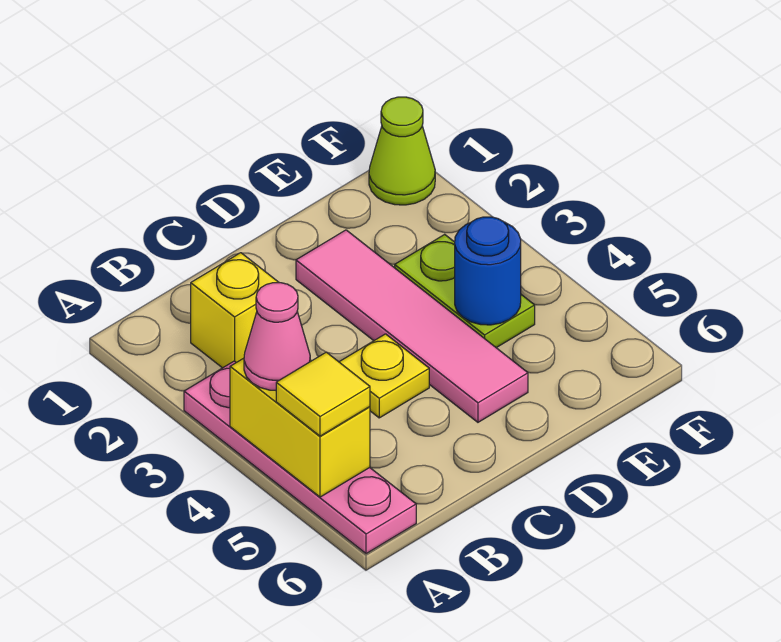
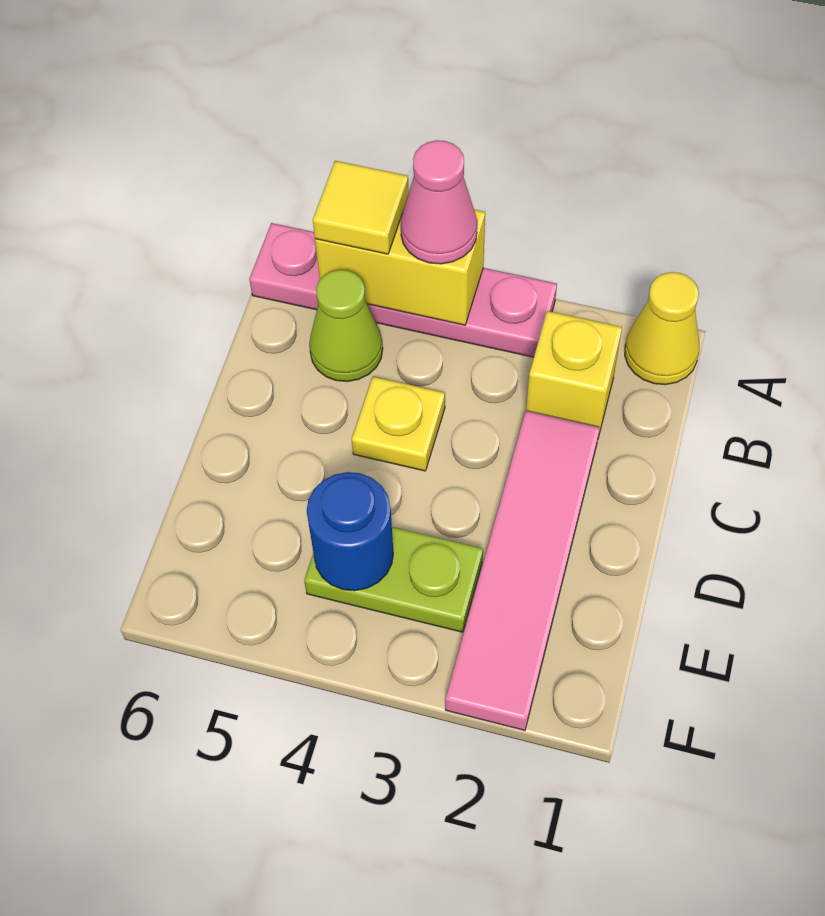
none -> yellow 1x1 cone [625,272,699,385]
pink 1x4 tile [296,230,528,422] -> pink 1x4 tile turned to [445,411,600,730]
lime 1x1 cone [369,97,435,205] -> lime 1x1 cone moved to [309,270,383,382]

